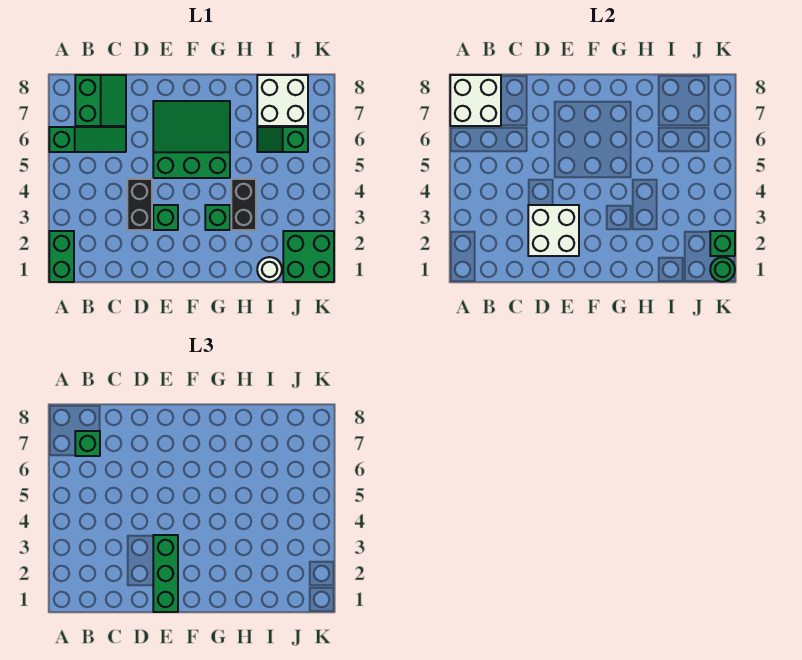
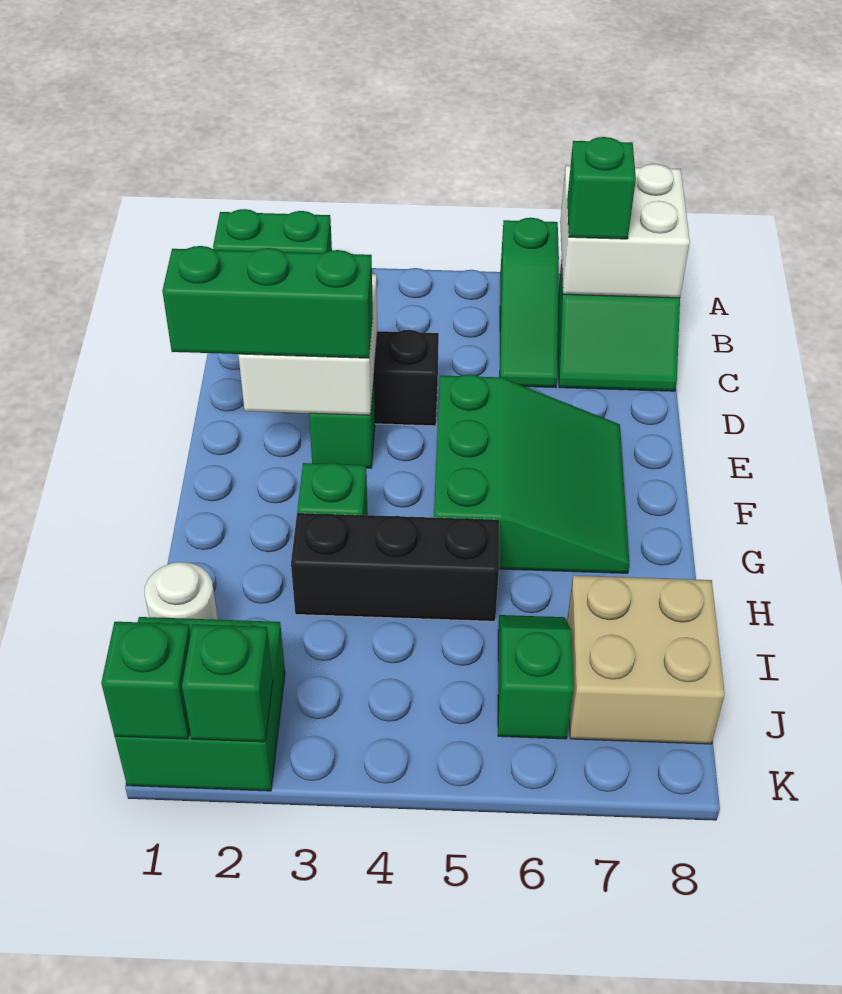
black 1x2 brick [231,179,256,230] -> black 1x3 brick [291,513,499,621]
white 2x2 brick [257,75,308,126] -> tan 2x2 brick [567,575,725,744]
green 1x1 round brick [710,257,735,282] -> green 1x1 brick [101,622,191,739]

